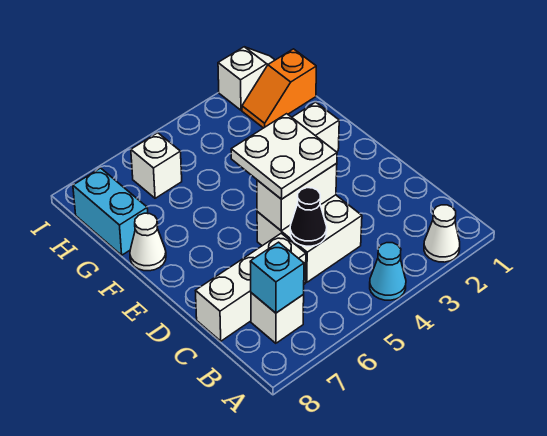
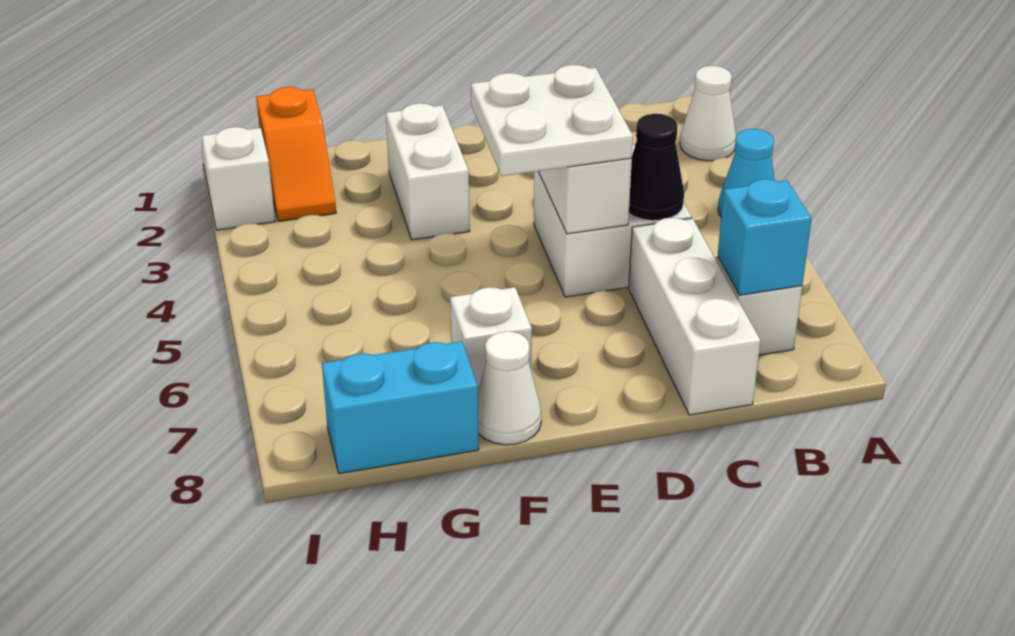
white 1x1 brick [131,133,182,198] -> white 1x1 brick moved to [450,287,532,390]

